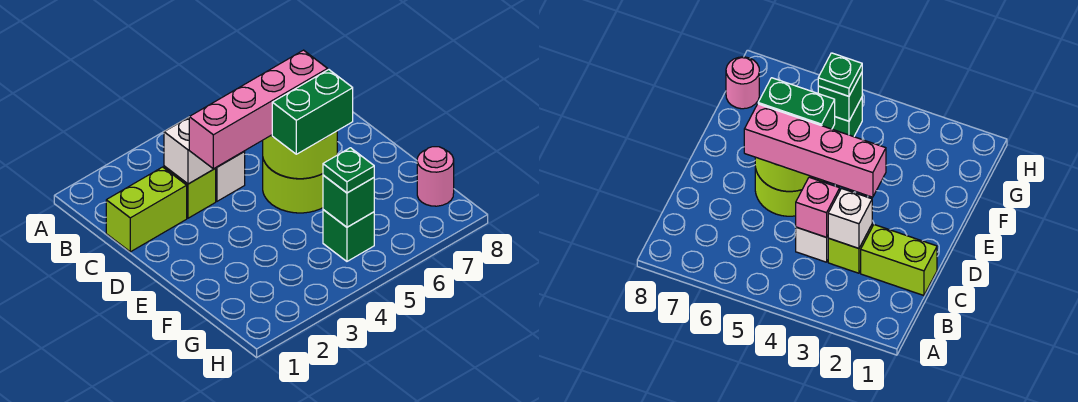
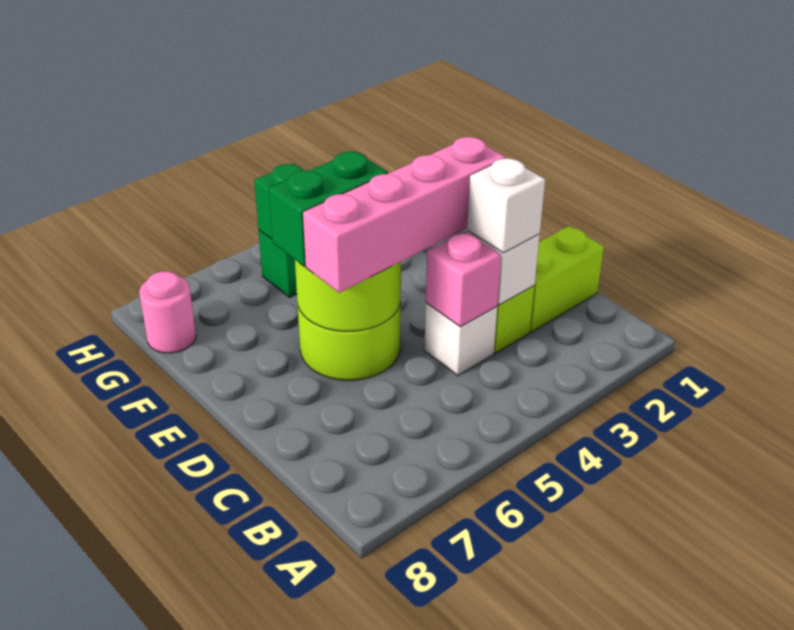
none -> white 1x1 brick [467,158,545,253]
green 1x1 plate [323,148,374,193] -> none

